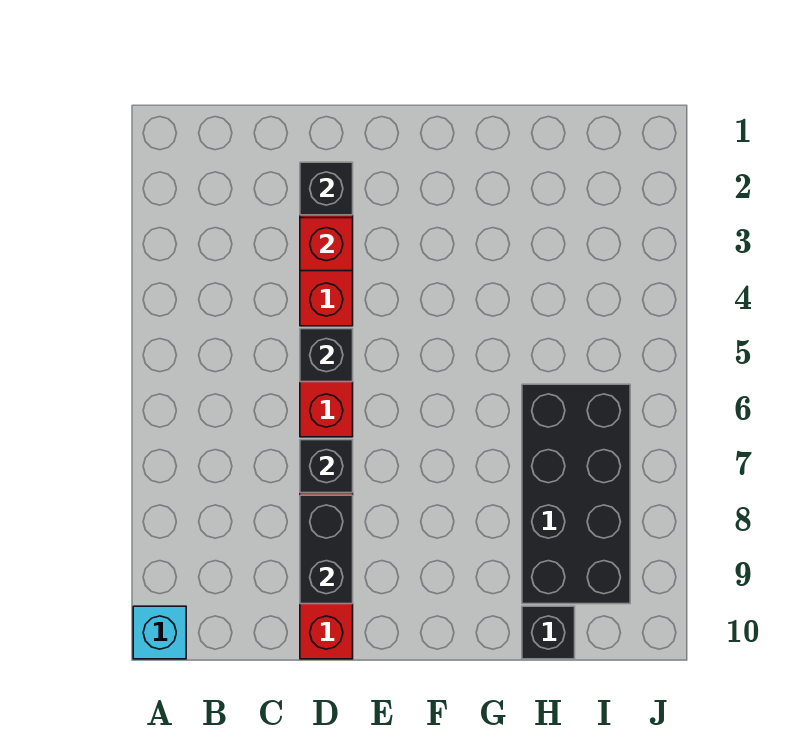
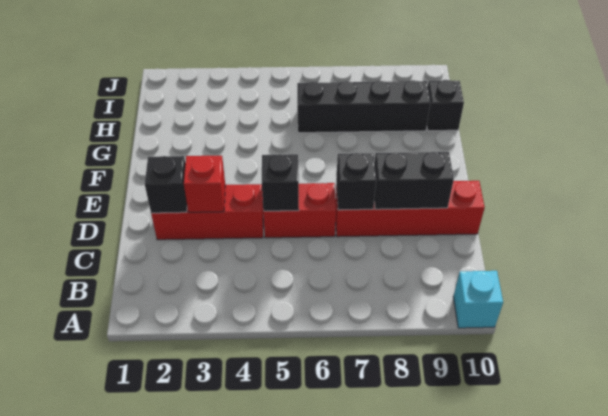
black 2x4 brick [522,384,630,604] -> black 1x4 brick [297,80,430,133]

